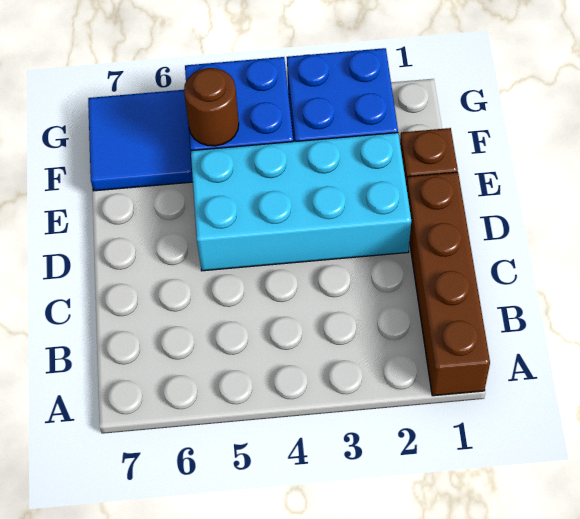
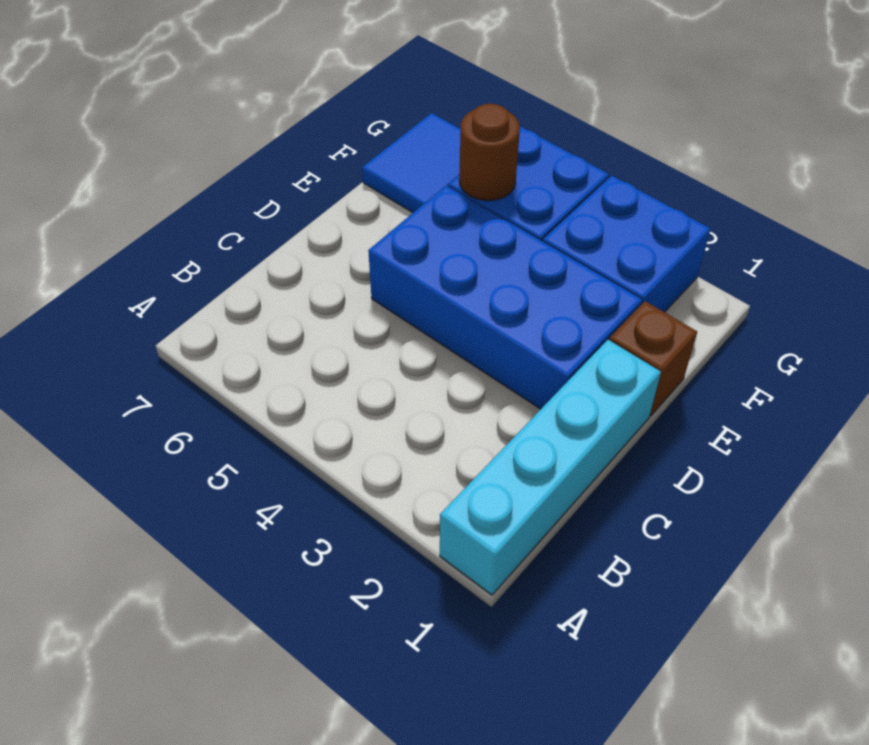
brown 1x4 brick [407,172,490,396] -> cyan 1x4 brick [440,340,661,595]
cyan 2x4 brick [191,133,411,271] -> blue 2x4 brick [368,186,642,409]

